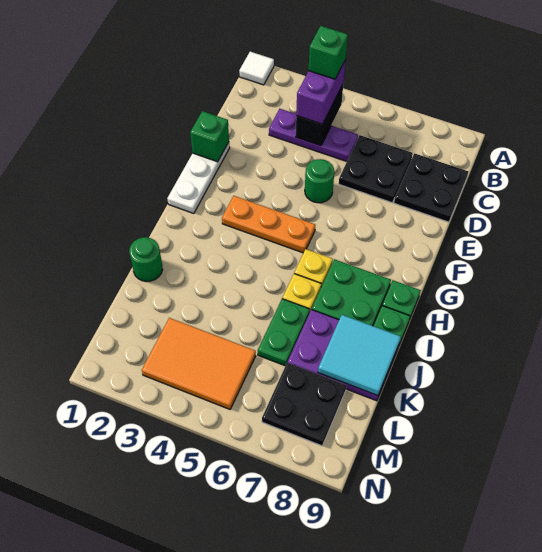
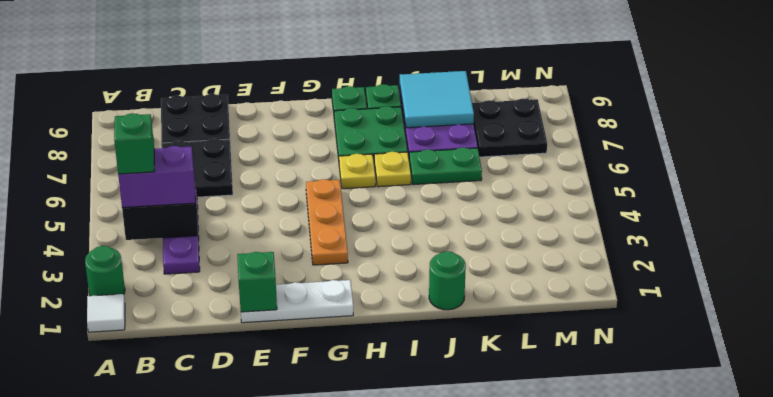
green 1x1 round brick [305,159,334,203] -> green 1x1 round brick moved to [85,246,125,296]
orange 2x3 tile [142,318,256,409] -> none

